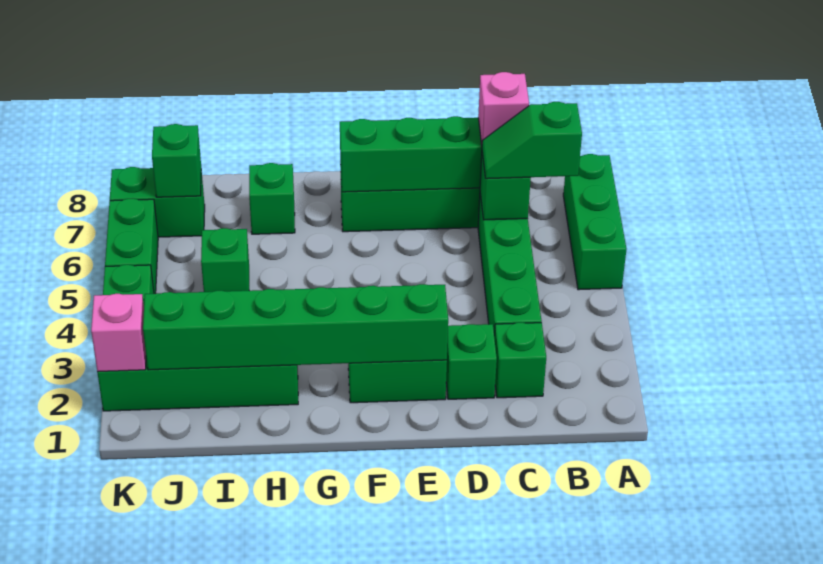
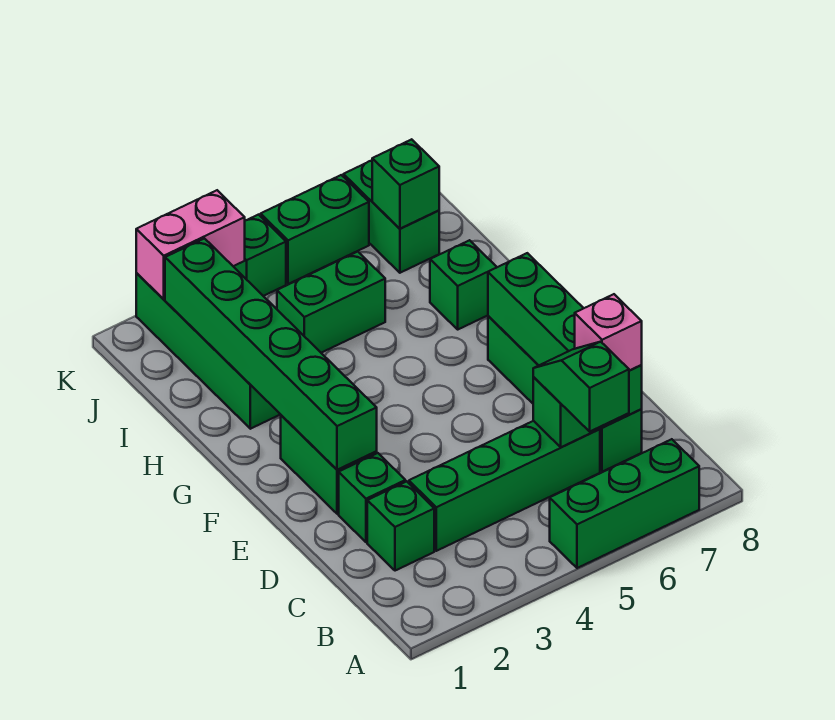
green 1x1 brick [201,228,249,292] -> green 1x2 brick [277,252,385,353]
pink 1x1 brick [91,294,146,372] -> pink 1x2 brick [136,190,245,299]

